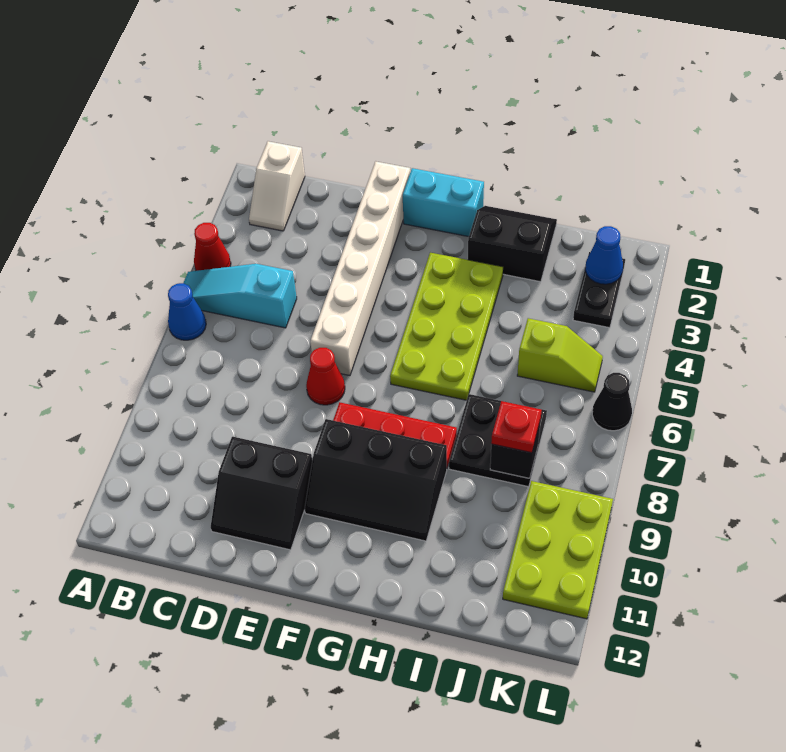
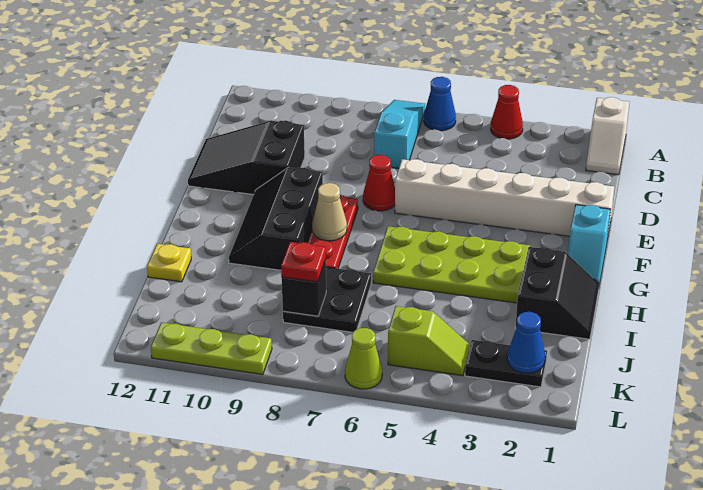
cyan 1x3 slope [184,264,297,328] -> cyan 1x3 slope moved to [374,100,425,169]
white 1x2 slope [249,141,305,231] -> white 1x2 slope turned to [586,97,629,175]
black 2x2 slope [211,437,312,550] -> black 2x3 slope [188,120,305,195]
cyan 1x2 brick [403,168,484,237] -> cyan 1x2 slope [567,205,611,285]
none -> tan 1x1 cone [312,183,347,241]
none -> yellow 1x1 plate [147,244,191,282]
lime 1x2 slope [517,318,603,392] -> lime 1x2 slope turned to [388,306,469,376]
lime 2x3 plate [503,481,613,619] -> lime 1x3 plate [151,322,272,374]
black 1x1 cone [592,373,632,431] -> lime 1x1 cone [345,328,382,389]

